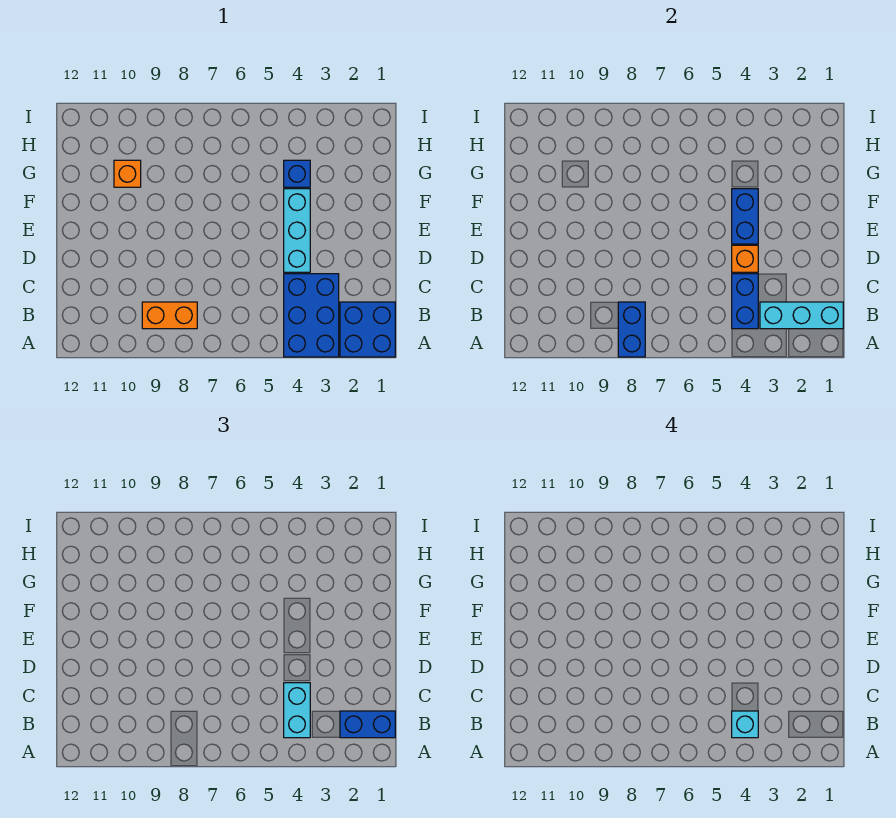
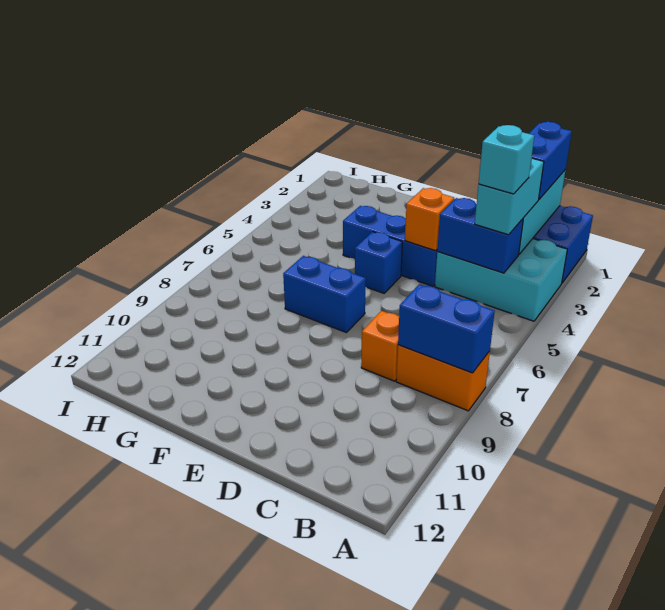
blue 2x3 brick [284,274,339,357] -> cyan 2x3 brick [435,239,567,321]
cyan 1x2 brick [284,683,310,738] -> cyan 1x2 brick turned to [475,158,544,235]
orange 1x2 brick [142,302,197,329] -> orange 1x2 brick turned to [396,345,490,411]
cyan 1x3 brick [284,189,310,272] -> blue 1x3 brick [343,206,438,286]
blue 1x2 brick [732,189,758,244] -> blue 1x2 brick moved to [283,256,366,333]
blue 1x1 brick [284,160,310,187] -> blue 1x1 brick moved to [355,232,402,293]
orange 1x1 brick [114,160,141,187] -> orange 1x1 brick moved to [361,311,399,381]

